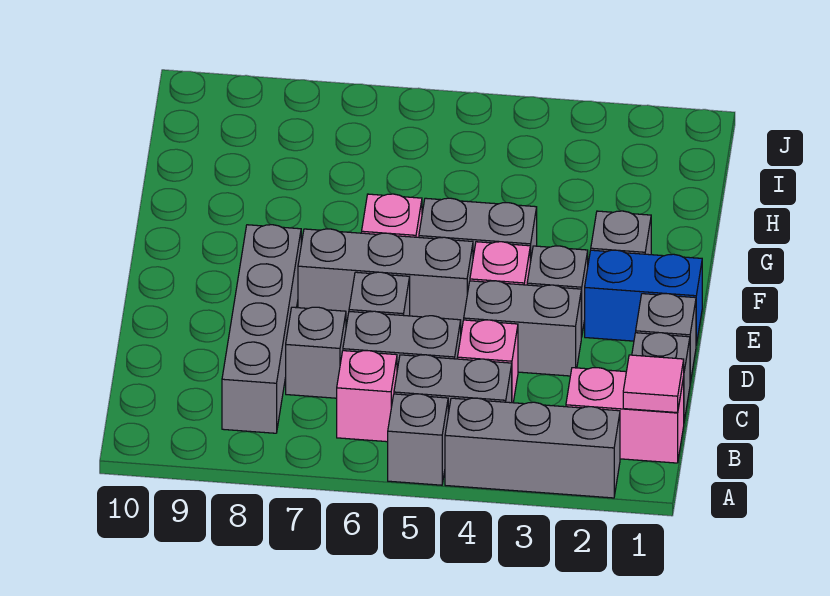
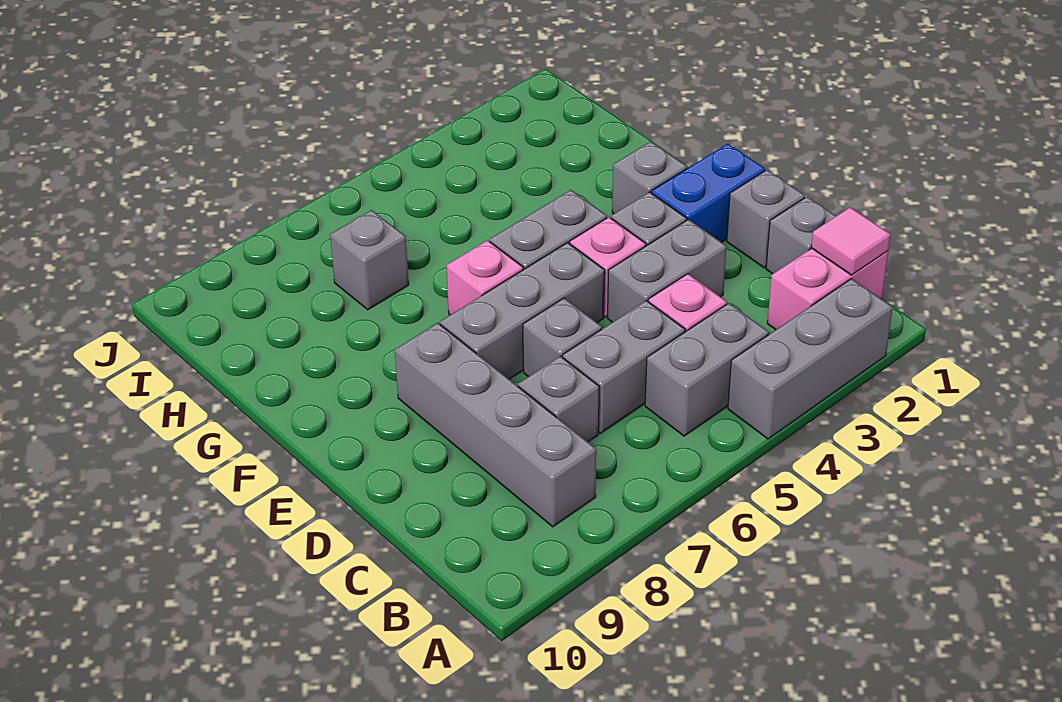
grey 1x1 brick [388,394,448,485] -> grey 1x1 brick moved to [330,210,409,310]
pink 1x1 brick [337,351,397,442] -> none

